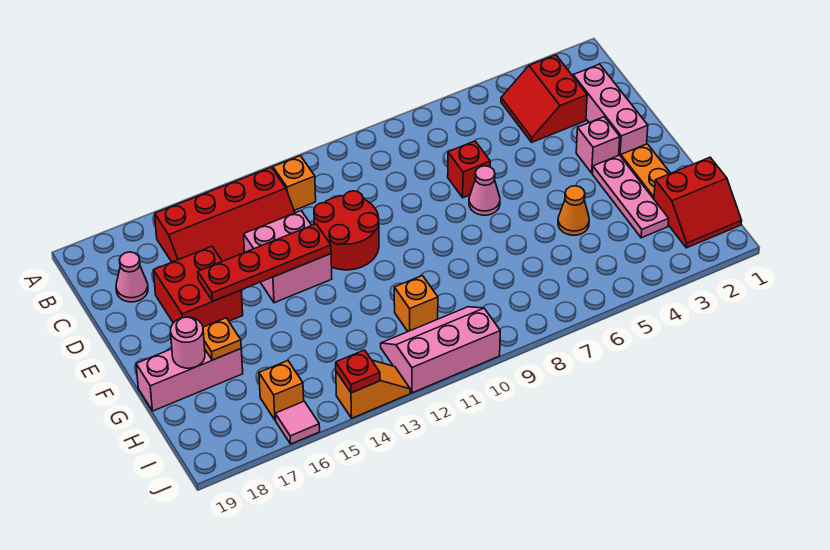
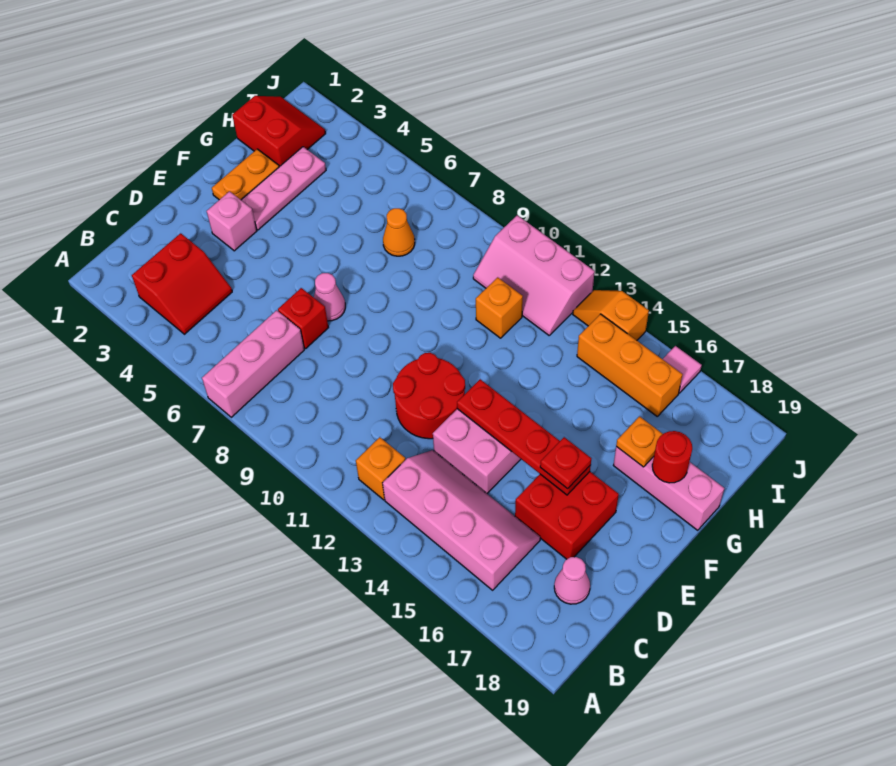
red 2x4 slope [155,167,295,262] -> pink 2x4 slope [383,450,541,590]
pink 1x3 brick [573,64,648,156] -> pink 1x3 brick moved to [202,310,304,417]
orange 1x1 cone [558,186,589,235] -> orange 1x1 cone moved to [383,208,415,256]
pink 1x1 round brick [171,317,205,368] -> red 1x1 round brick [652,431,692,483]
orange 1x1 brick [259,361,304,420] -> orange 1x3 brick [577,314,683,416]
red 1x1 plate [336,350,380,393] -> red 1x1 plate moved to [540,437,591,489]

